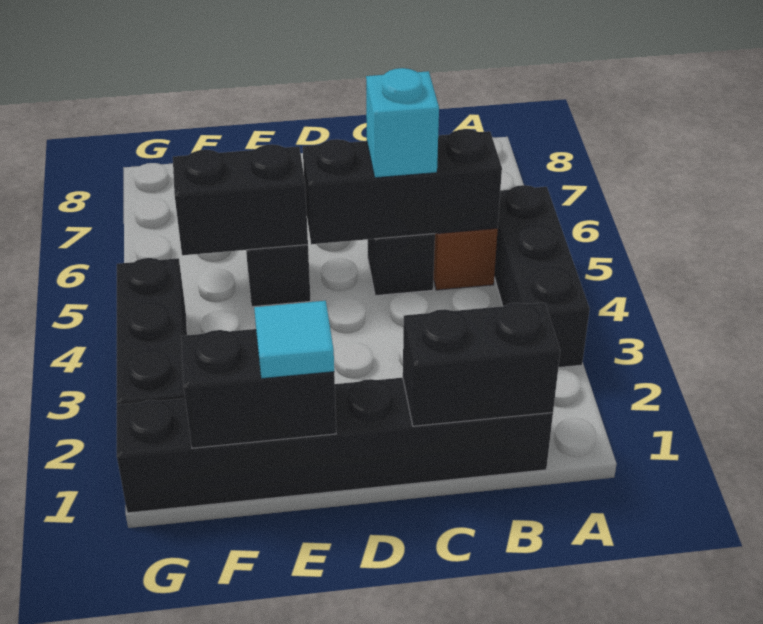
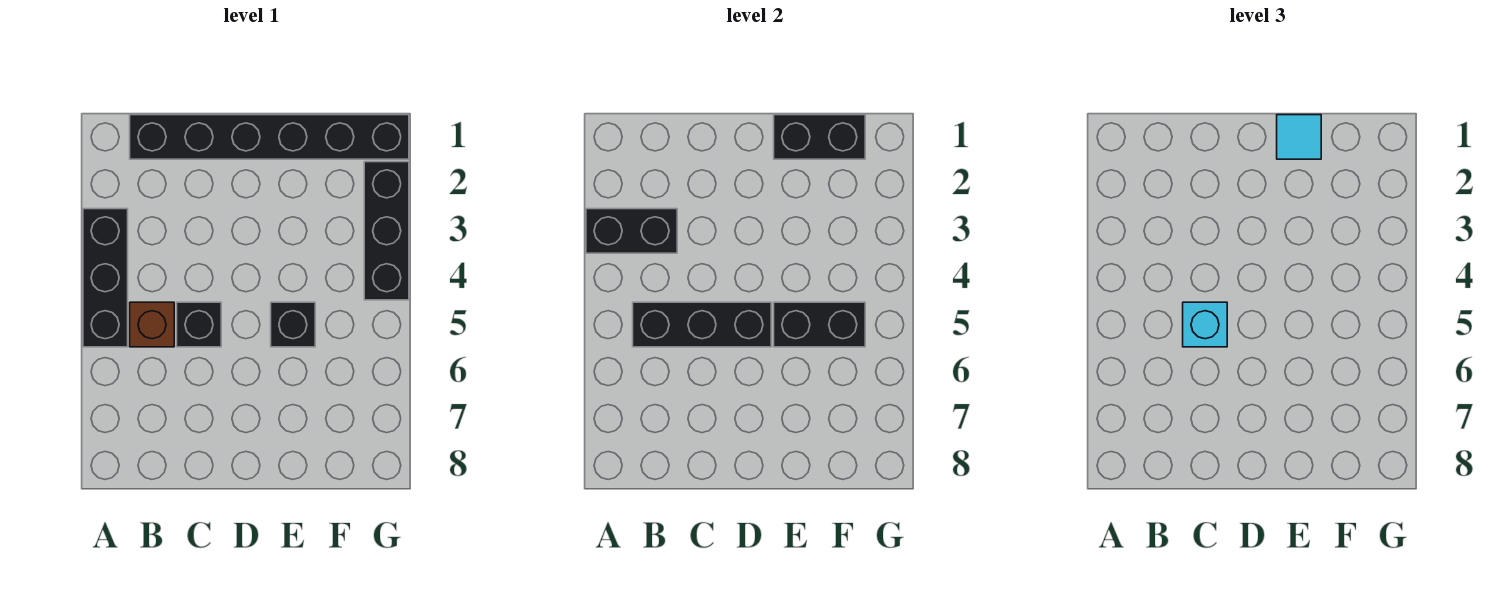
black 1x2 brick [403,303,560,426] -> black 1x2 brick moved to [586,209,677,253]

